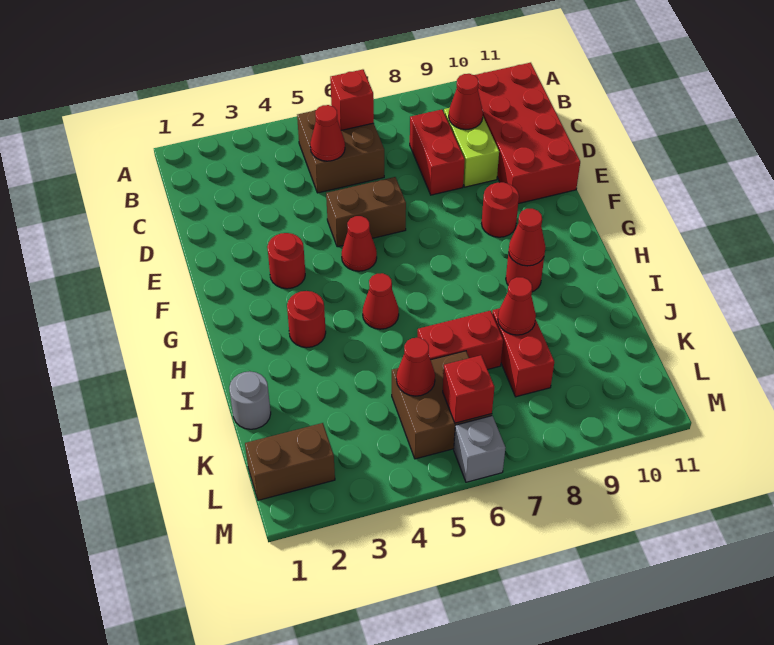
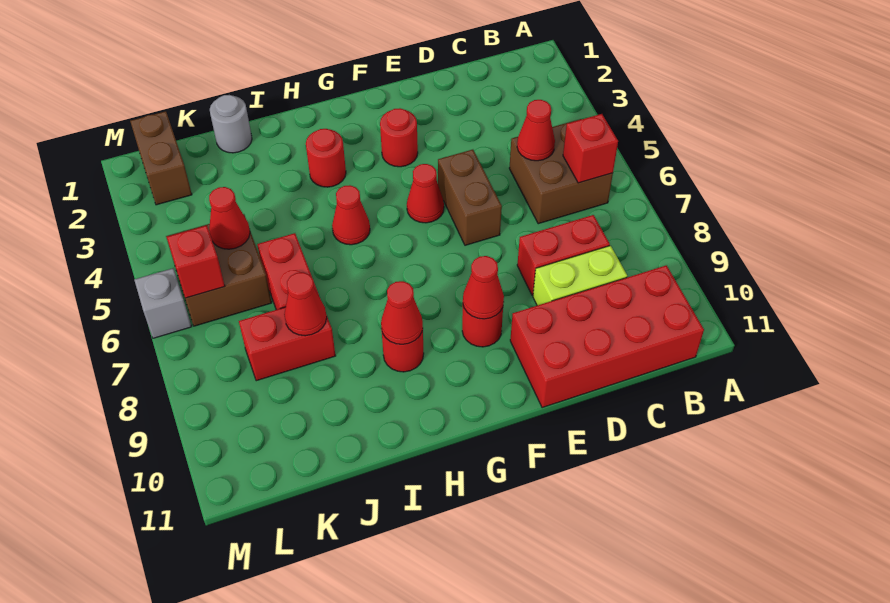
red 1x1 cone [449,74,483,130] -> red 1x1 cone moved to [463,256,504,319]

